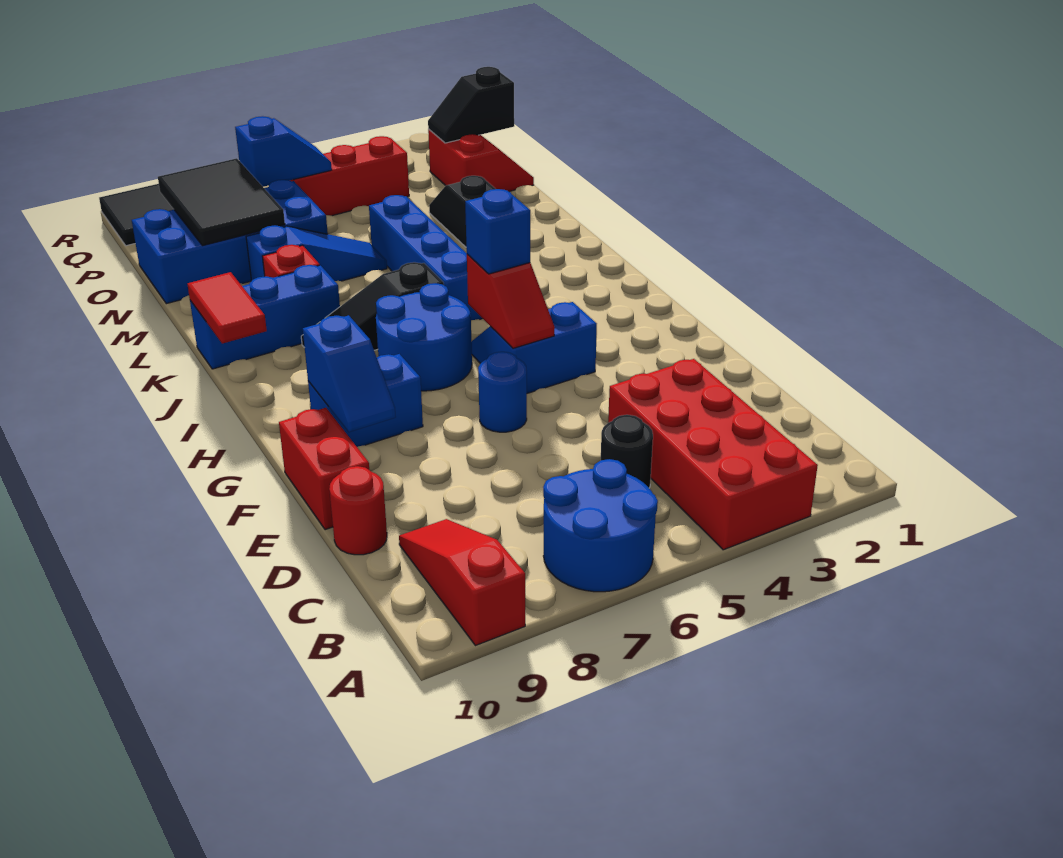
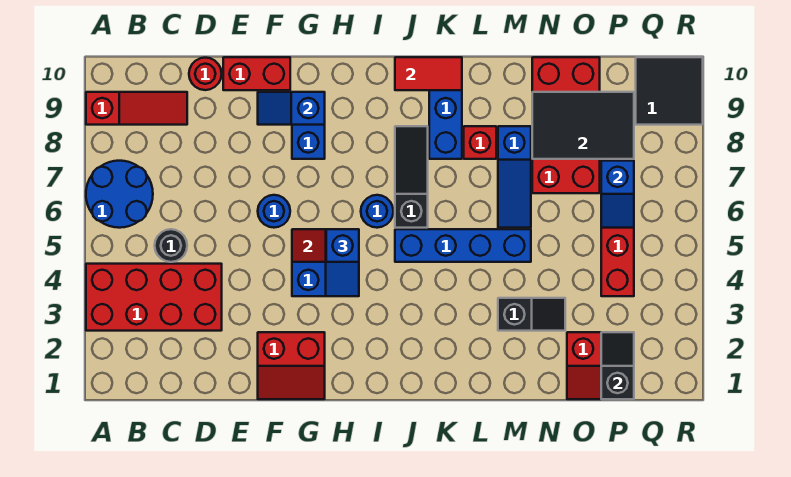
none -> red 2x2 slope [258,332,325,399]
blue 2x2 round brick [376,283,472,391] -> blue 1x1 round brick [361,195,393,228]
blue 2x4 brick [132,180,328,304] -> red 2x4 brick [532,57,600,193]

